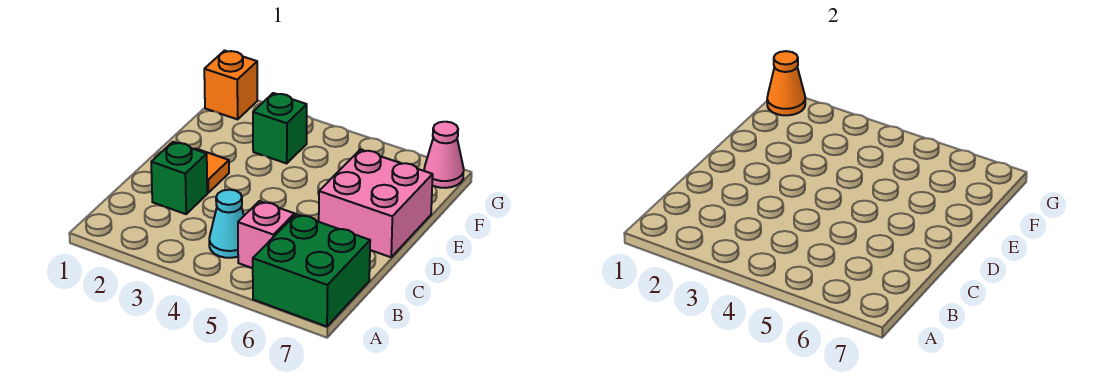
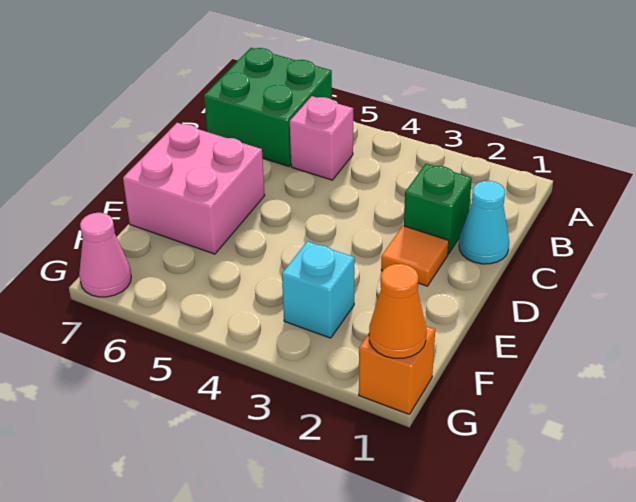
cyan 1x1 cone [209,190,244,258] -> cyan 1x1 cone moved to [459,181,509,264]
green 1x1 brick [253,93,307,163] -> cyan 1x1 brick [282,241,355,338]

